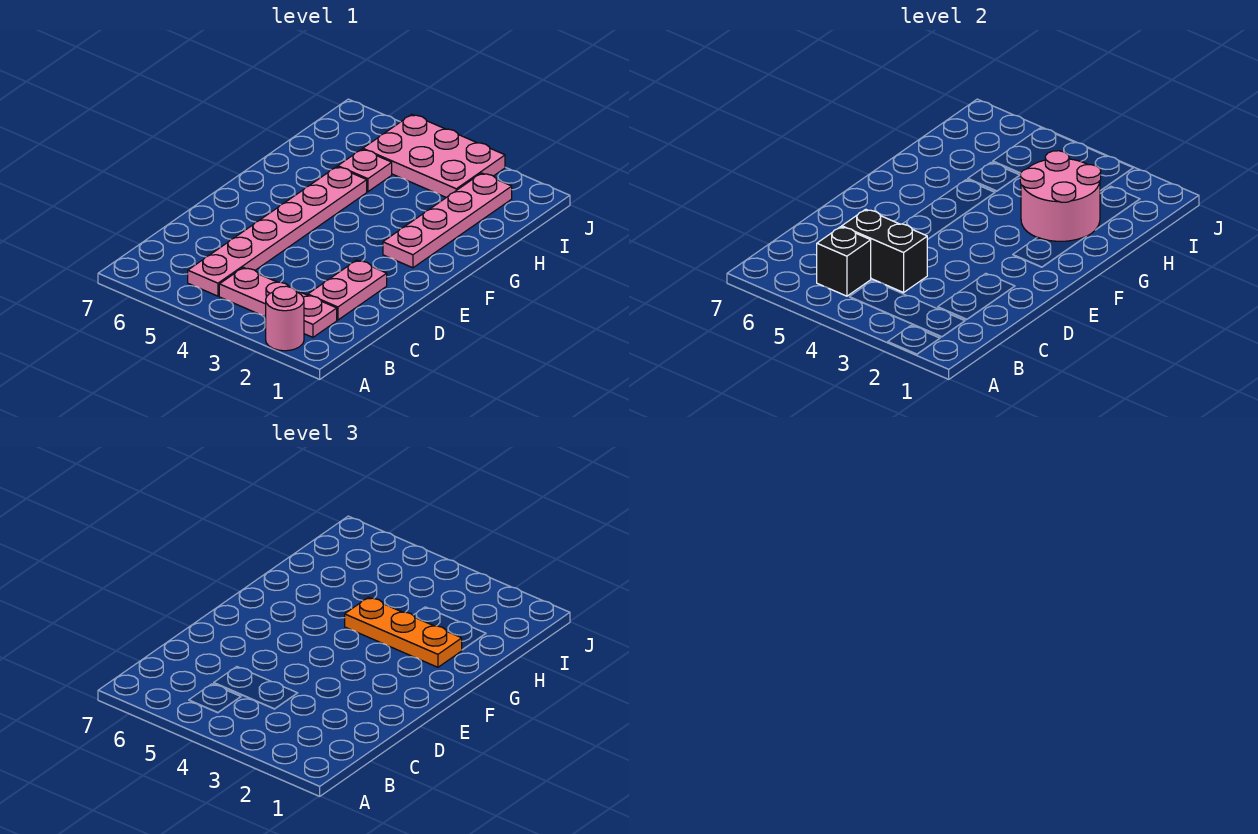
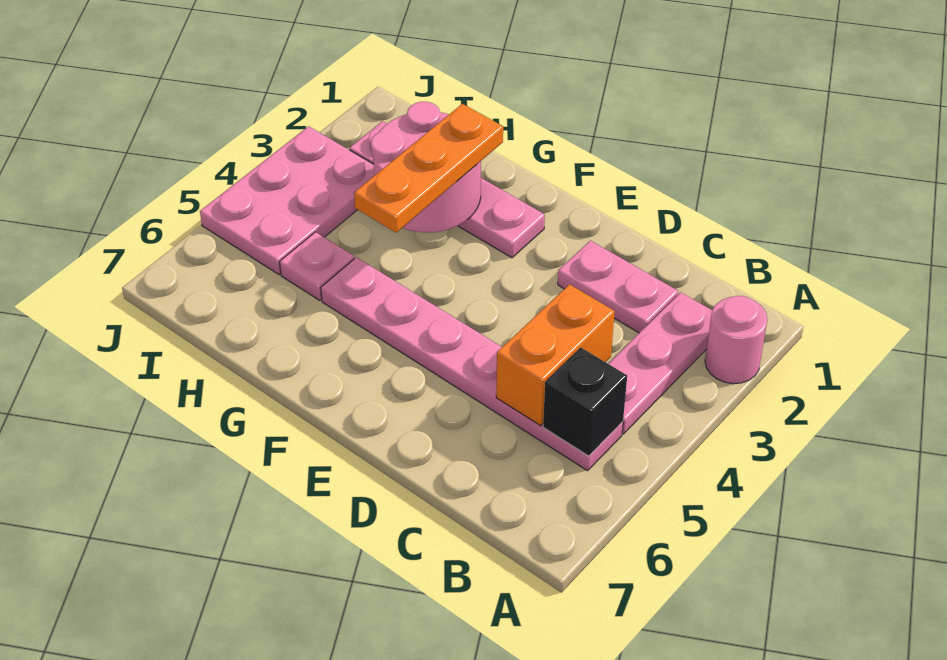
black 1x2 brick [842,209,927,292] -> orange 1x2 brick [496,284,615,426]

